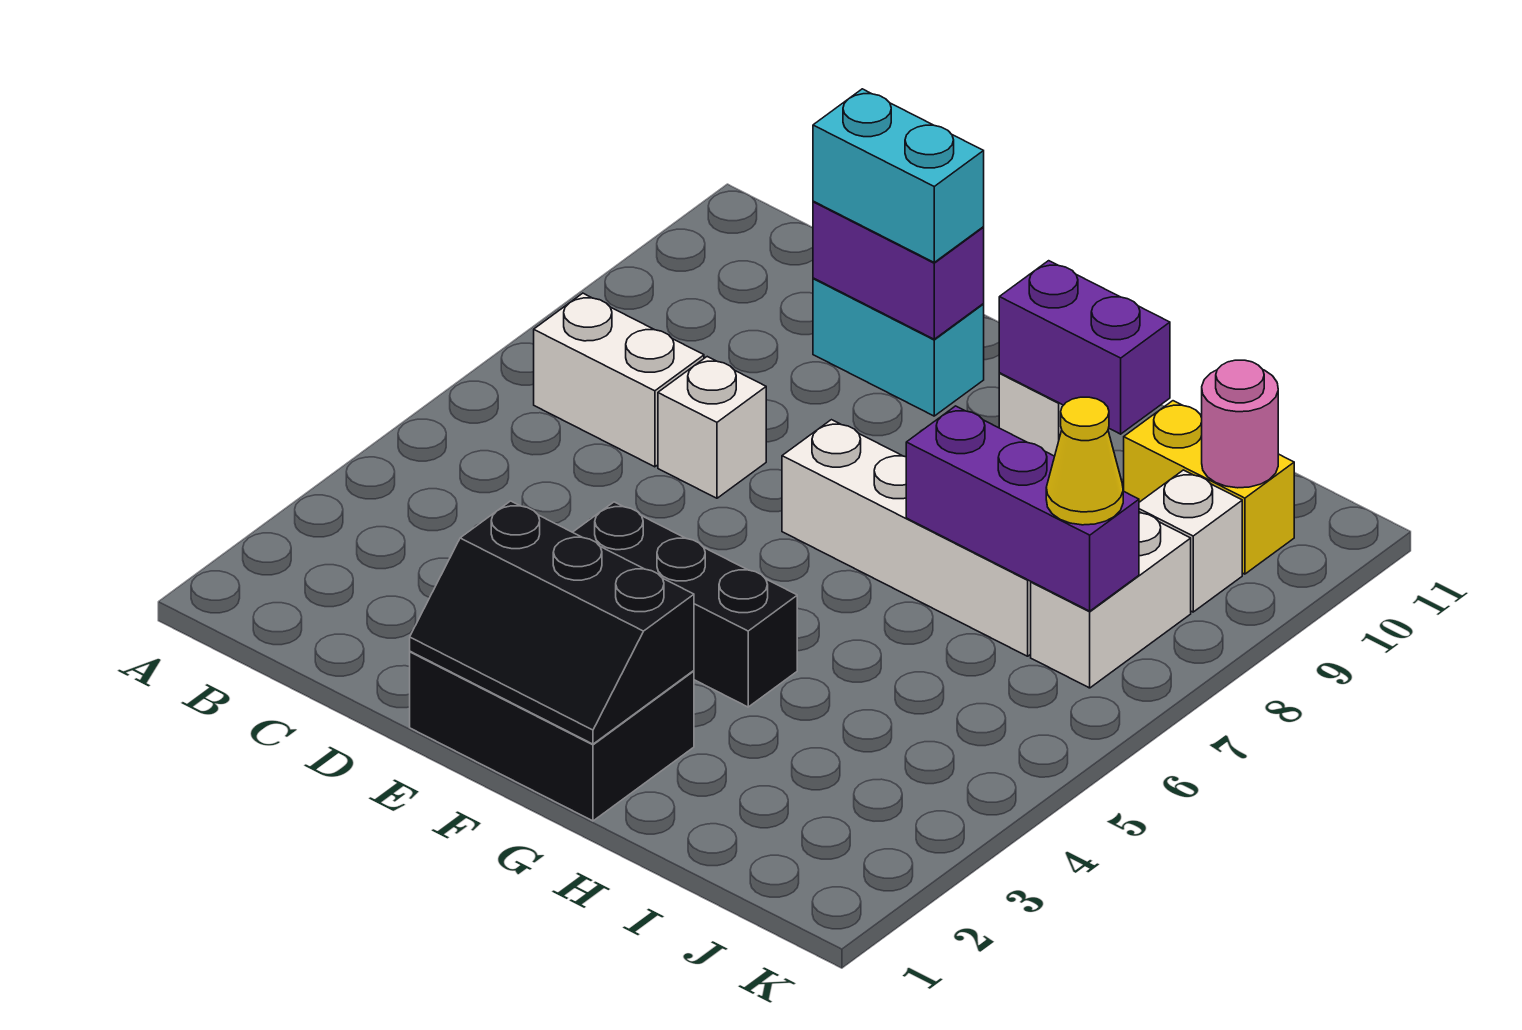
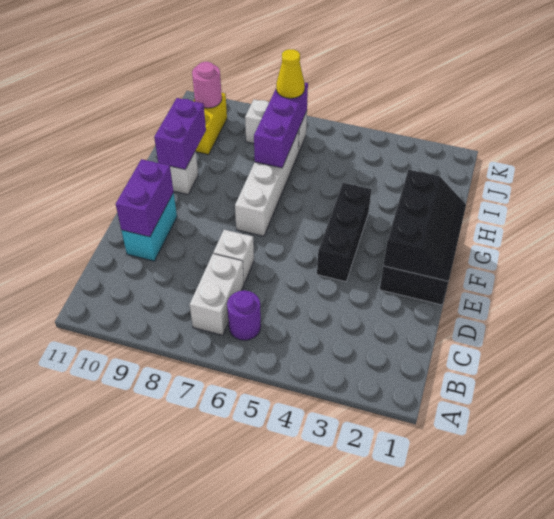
none -> purple 1x1 round brick [227,290,261,340]
cyan 1x2 brick [813,89,984,262] -> none
white 1x1 brick [1139,470,1242,612] -> none

